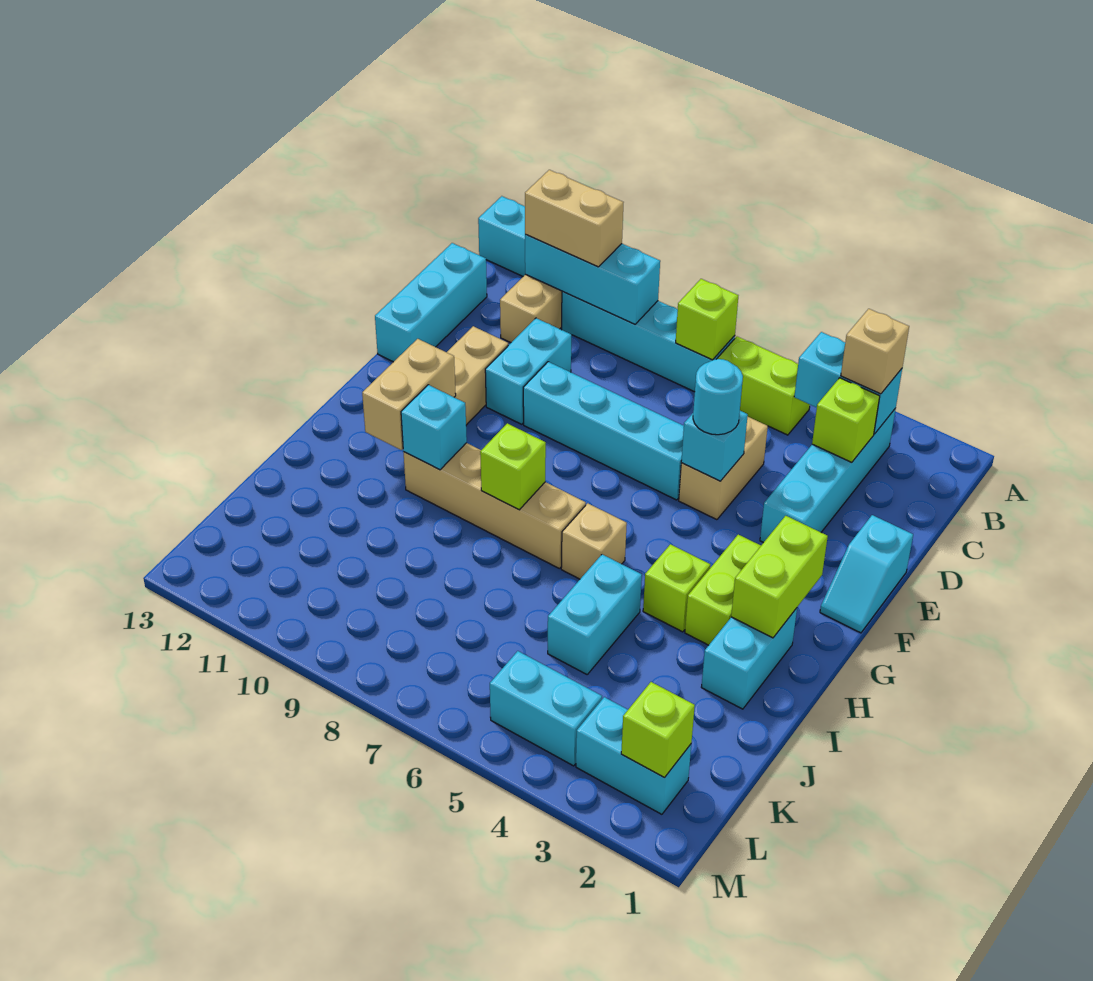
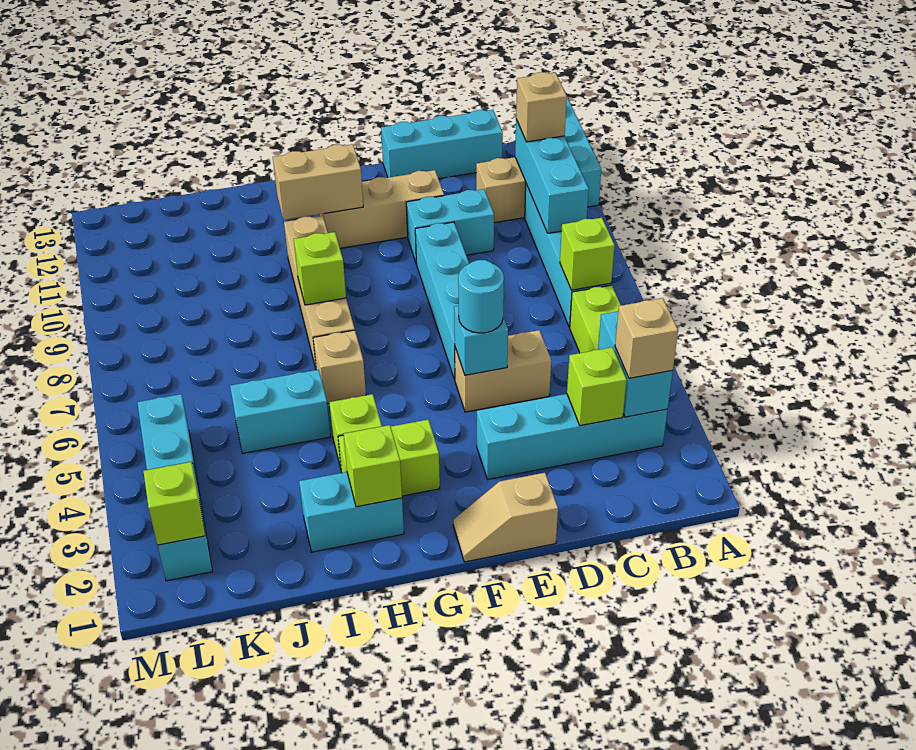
tan 1x2 brick [525,170,624,267] -> tan 1x1 brick [516,72,567,142]
cyan 1x2 slope [820,515,913,633] -> tan 1x2 slope [453,473,558,562]
lime 1x2 brick [731,516,828,638] -> lime 1x1 brick [344,425,402,507]
cyan 1x1 brick [401,385,467,470] -> none

